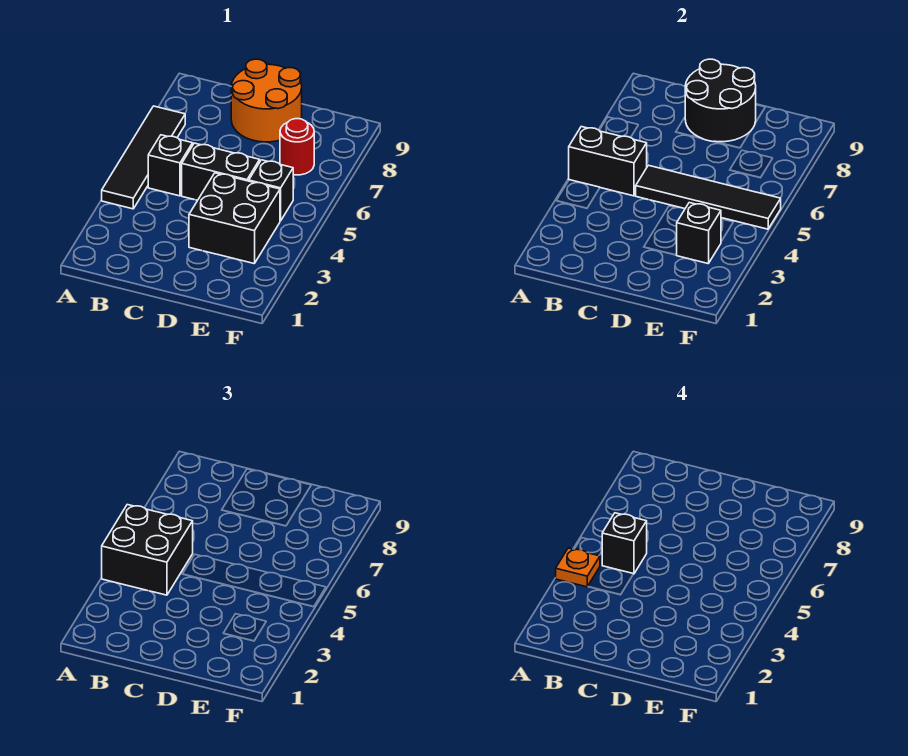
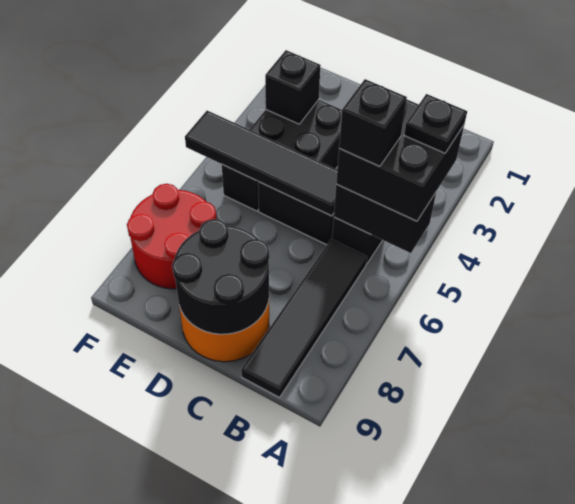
black 1x4 tile [102,106,185,209] -> black 1x4 tile moved to [241,239,367,397]
orange 1x1 plate [556,548,600,587] -> black 1x1 plate [404,94,467,153]
red 1x1 round brick [280,119,314,175] -> red 2x2 round brick [127,184,216,289]

